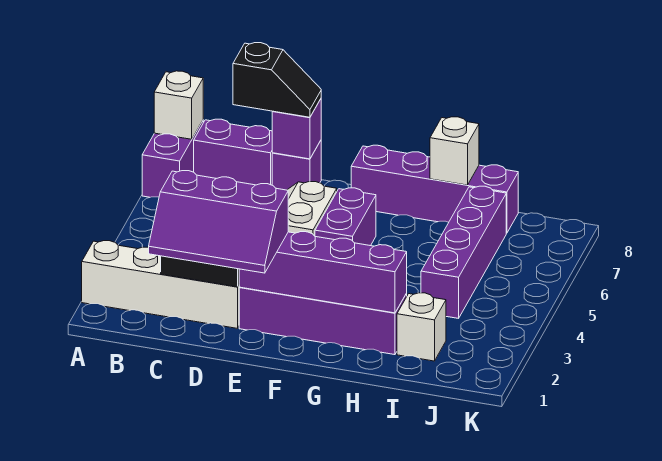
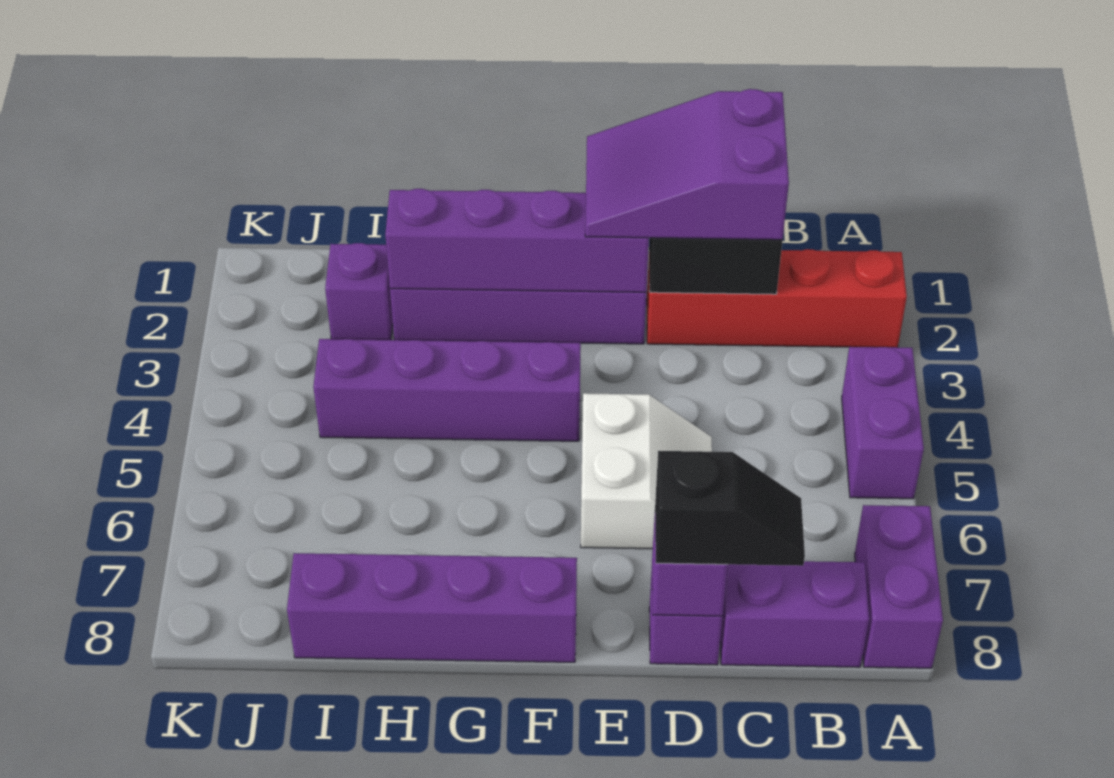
white 1x4 brick [82,241,240,328] -> red 1x4 brick [647,249,907,348]
white 1x1 brick [154,71,203,139] -> none
purple 2x3 slope [149,171,288,273] -> purple 2x3 slope turned to [585,89,789,240]
black 1x2 slope [233,43,321,117] -> black 1x2 slope turned to [655,451,805,566]
purple 1x2 brick [315,188,376,246] -> purple 1x2 brick moved to [842,347,924,499]
white 1x1 brick [430,117,479,185] -> none
white 1x1 brick [397,293,446,361] -> purple 1x1 brick [325,243,393,340]
purple 1x4 brick [421,186,506,318] -> purple 1x4 brick turned to [313,339,581,441]

